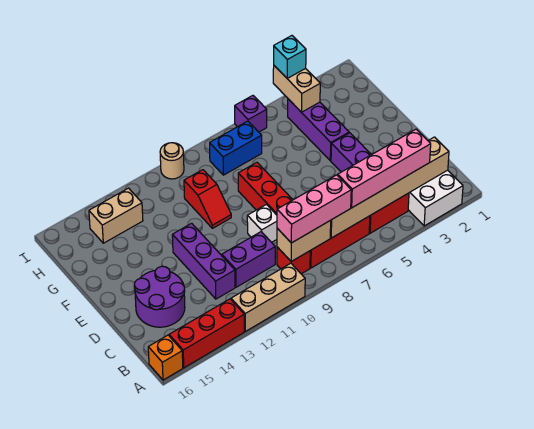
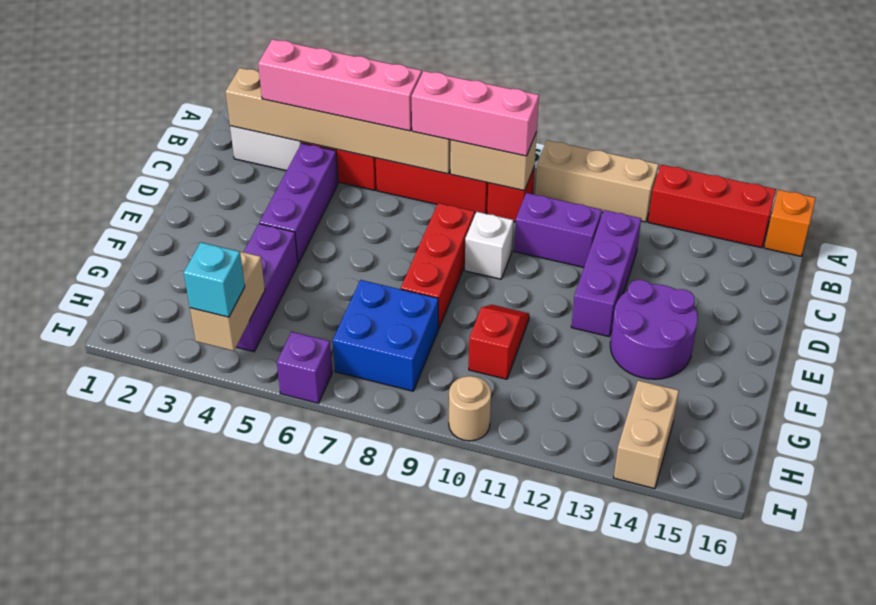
purple 2x2 round brick [134,266,185,327] -> purple 2x2 round brick moved to [610,280,698,379]
blue 1x2 brick [210,121,262,175] -> blue 2x2 brick [333,280,438,391]
tan 1x2 brick [89,188,143,243] -> tan 1x2 brick turned to [614,380,679,489]

